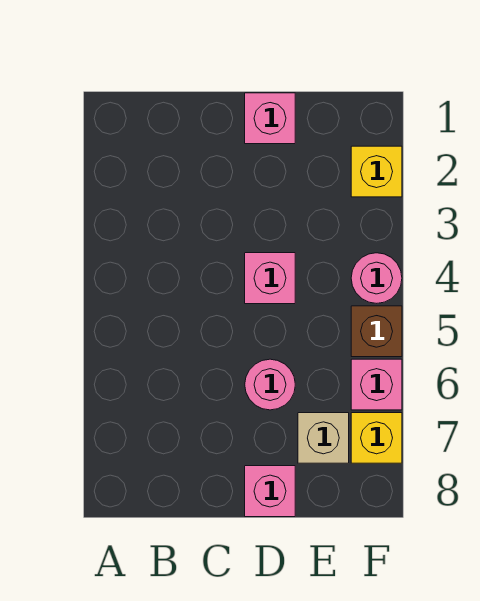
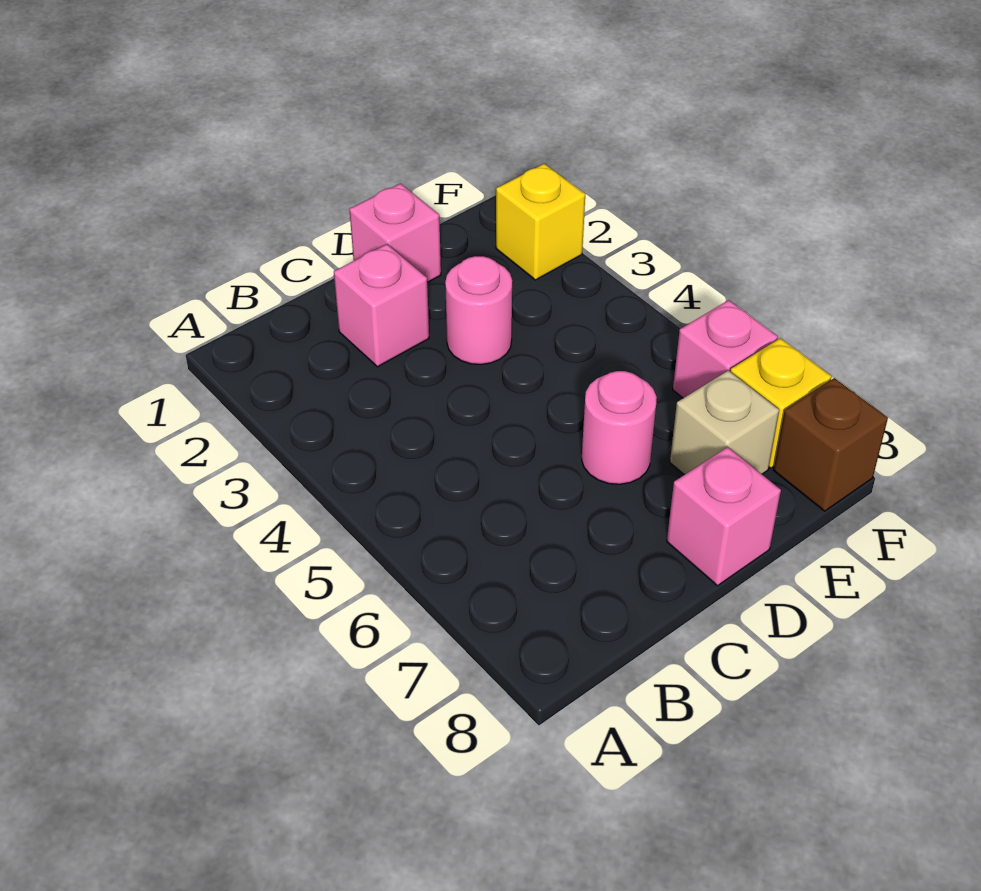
pink 1x1 brick [245,253,295,304] -> pink 1x1 brick moved to [334,244,429,367]
pink 1x1 round brick [351,253,402,303] -> pink 1x1 round brick moved to [445,256,512,365]
brown 1x1 brick [351,306,402,357] -> brown 1x1 brick moved to [774,378,888,511]

